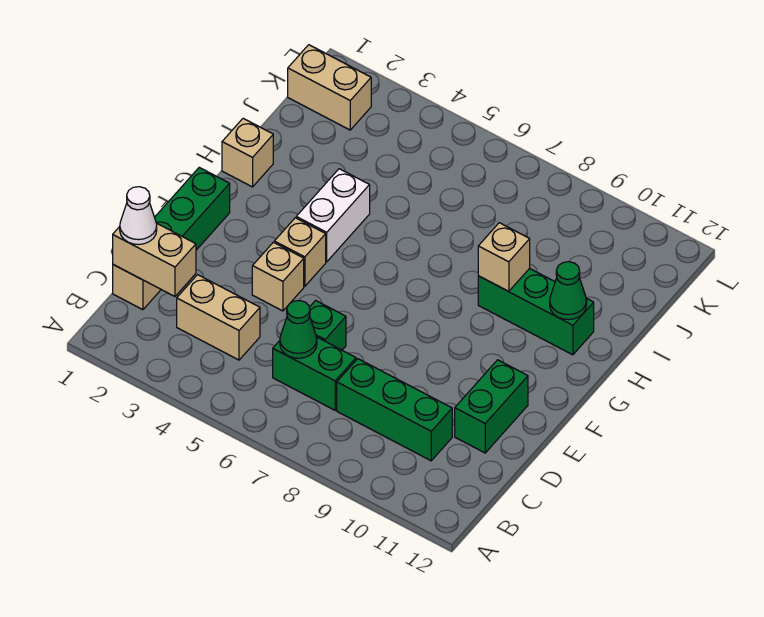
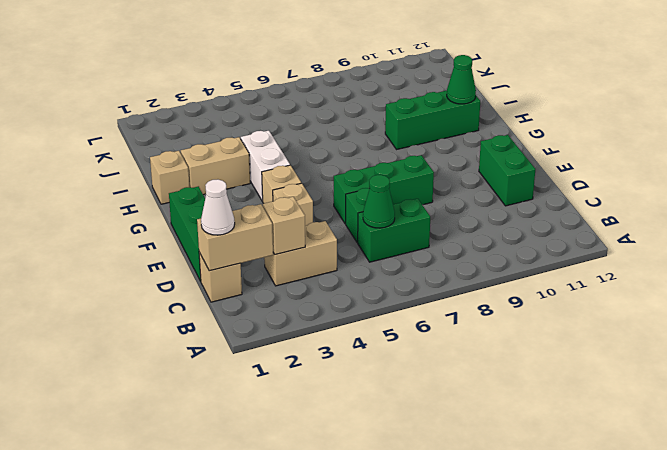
green 1x3 brick [337,359,452,461] -> green 1x3 brick moved to [334,155,434,224]
tan 1x1 brick [478,223,530,292] -> tan 1x1 brick moved to [263,197,305,255]
tan 1x2 brick [288,45,371,130] -> tan 1x2 brick moved to [181,137,250,195]

